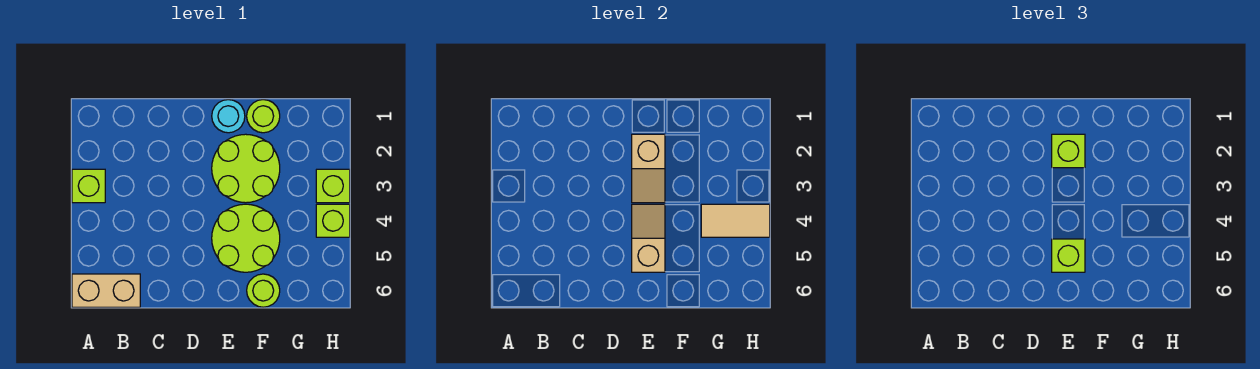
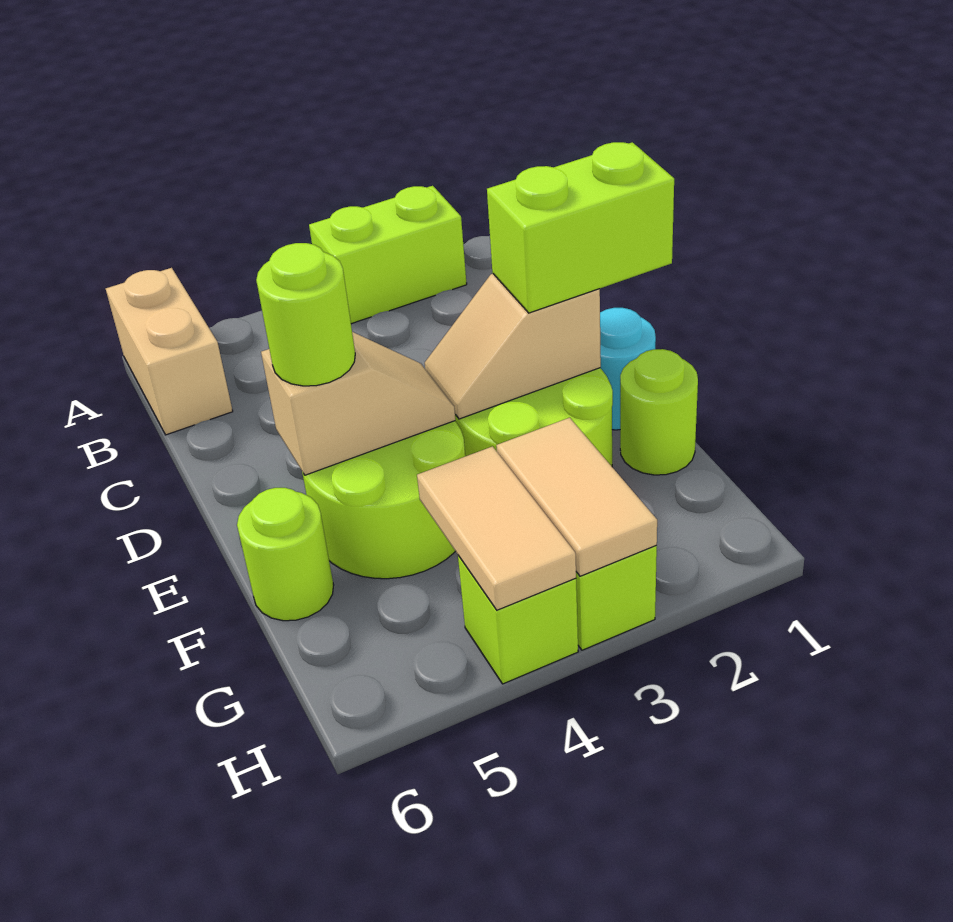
lime 1x1 brick [72,169,105,203] -> lime 1x2 brick [309,186,467,324]
lime 1x1 brick [1052,134,1085,168] -> lime 1x2 brick [487,142,674,313]
lime 1x1 brick [1052,239,1085,272] -> lime 1x1 round brick [256,243,355,386]
none -> tan 1x2 tile [496,418,657,576]

